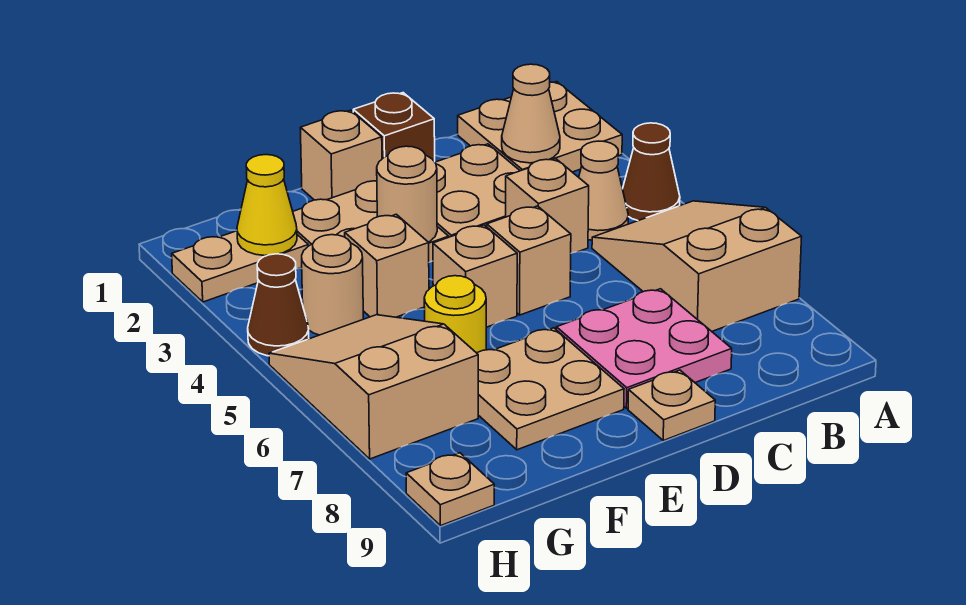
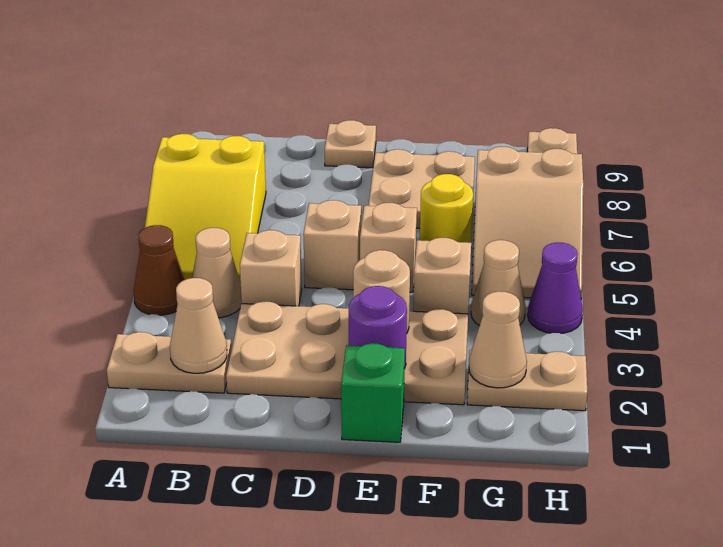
tan 2x2 plate [458,82,622,172] -> tan 1x2 plate [107,332,231,393]
tan 2x3 slope [592,201,802,331] -> yellow 2x3 slope [145,134,266,282]
pink 2x2 plate [556,289,732,408] -> none
brown 1x1 brick [353,93,435,162] -> none
tan 1x1 brick [300,110,382,200] -> green 1x1 brick [341,343,405,442]
none -> purple 1x1 round brick [349,286,407,369]
yellow 1x1 cone [237,155,297,256] -> tan 1x1 cone [469,291,527,388]
tan 1x1 round brick [302,235,363,335] -> tan 1x1 cone [471,240,526,326]
brown 1x1 cone [248,254,309,356] -> purple 1x1 cone [528,242,583,333]

